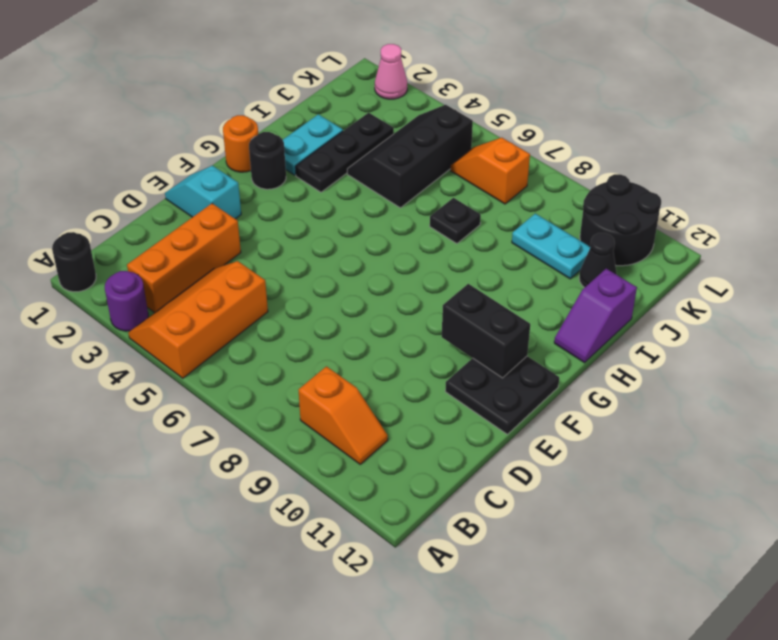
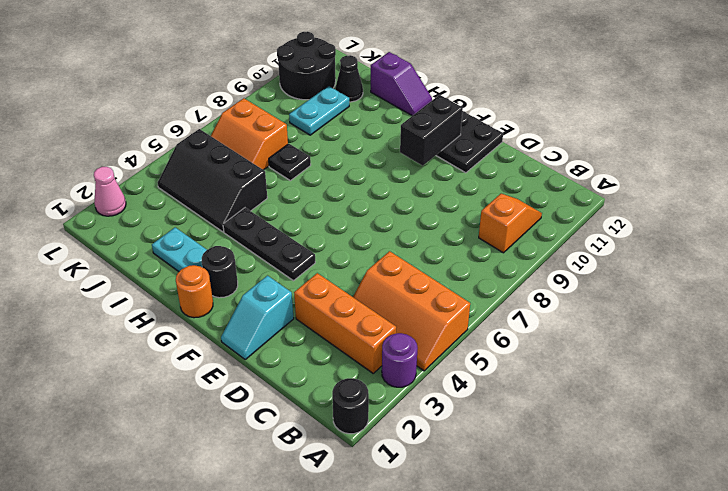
black 1x3 plate [295,113,394,192] -> black 1x3 plate moved to [223,208,315,281]
orange 1x2 slope [450,138,530,204] -> orange 2x2 slope [211,98,288,170]

